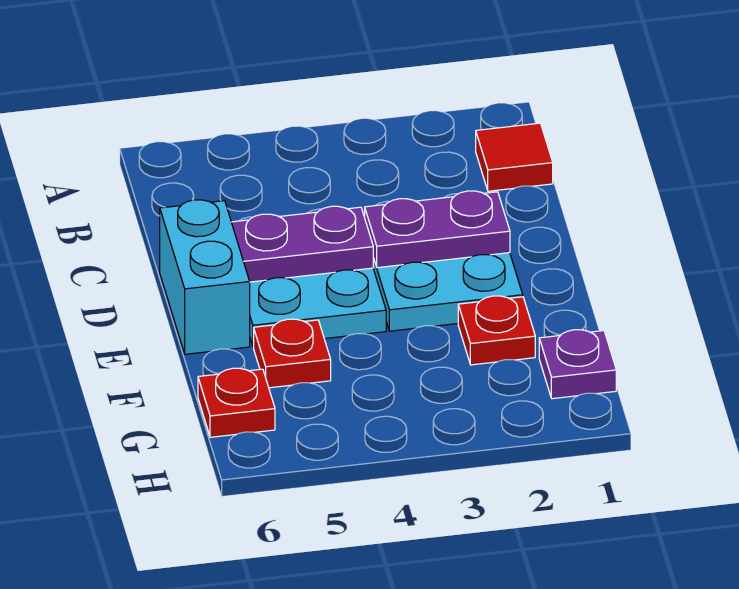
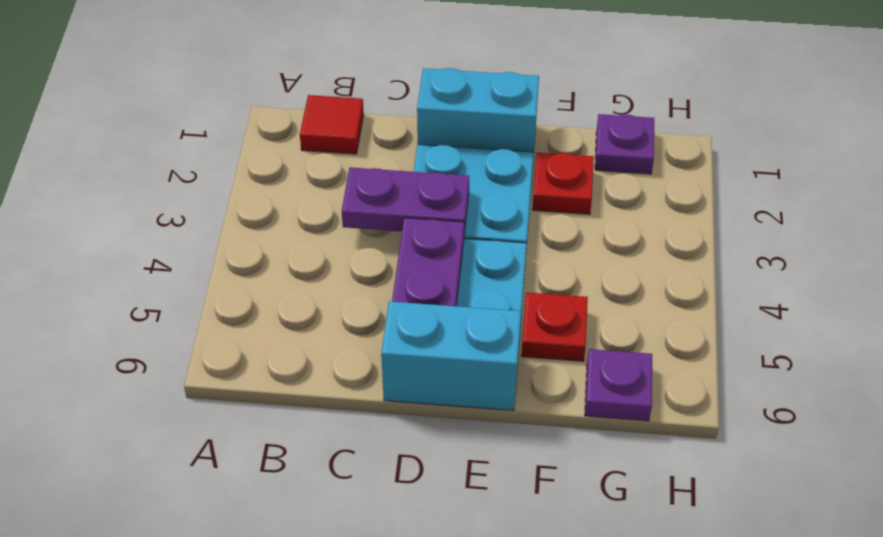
none -> cyan 1x2 brick [417,68,539,157]
purple 1x2 plate [365,191,510,268] -> purple 1x2 plate turned to [342,167,469,233]
red 1x1 plate [198,368,275,437] -> purple 1x1 plate [585,349,652,421]

